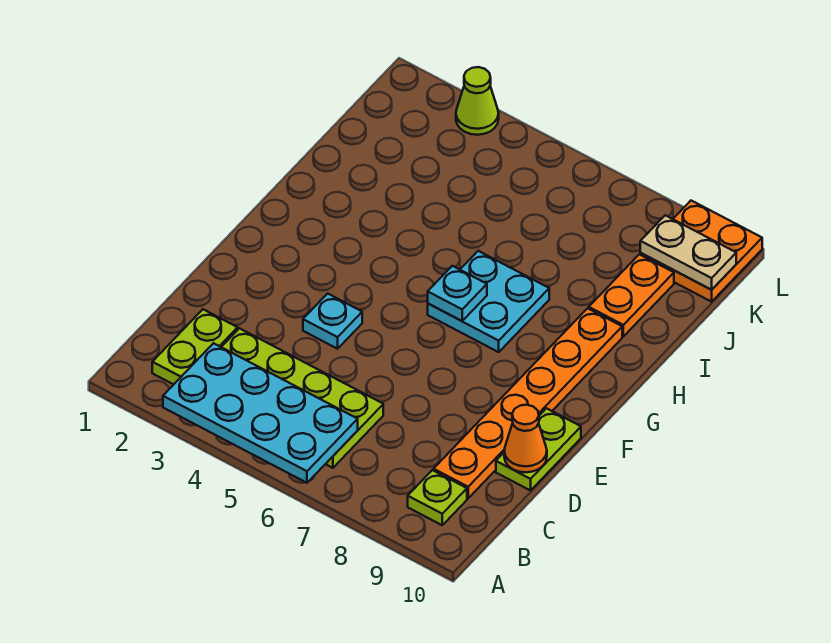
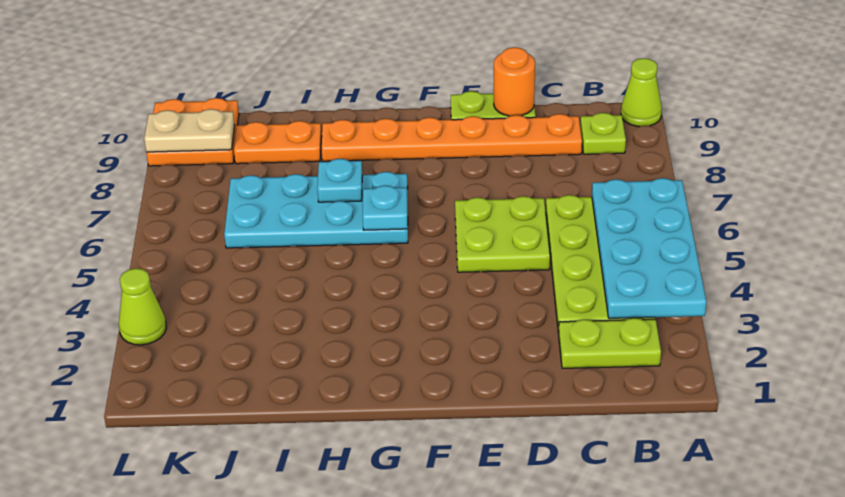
none -> lime 1x1 cone [621,58,662,127]
none -> lime 2x2 plate [455,196,550,272]
orange 1x1 cone [504,405,547,472] -> orange 1x1 round brick [494,47,535,116]
cyan 1x1 plate [303,294,362,349] -> cyan 1x1 plate moved to [317,159,362,202]
cyan 2x2 plate [428,251,549,352] -> cyan 2x4 plate [224,172,408,248]
tan 1x2 plate [640,215,736,290] -> tan 1x2 plate turned to [144,109,235,152]

